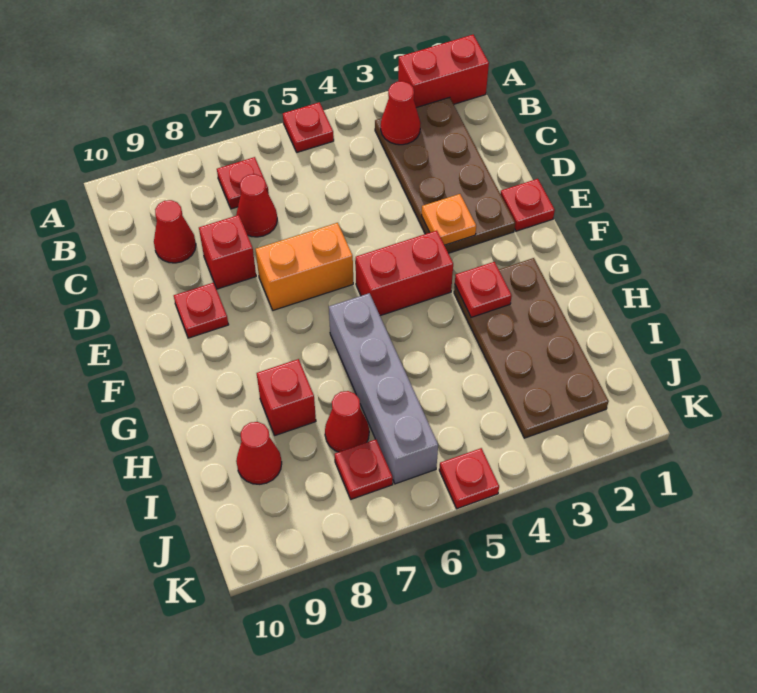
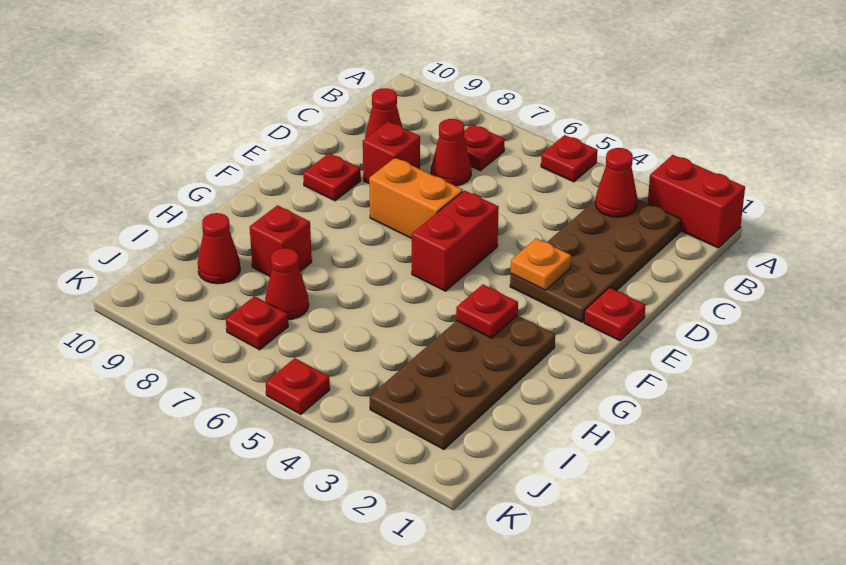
red 1x2 brick [356,231,453,316] -> red 1x2 brick turned to [412,190,499,291]
grey 1x4 brick [329,293,438,484] -> none

